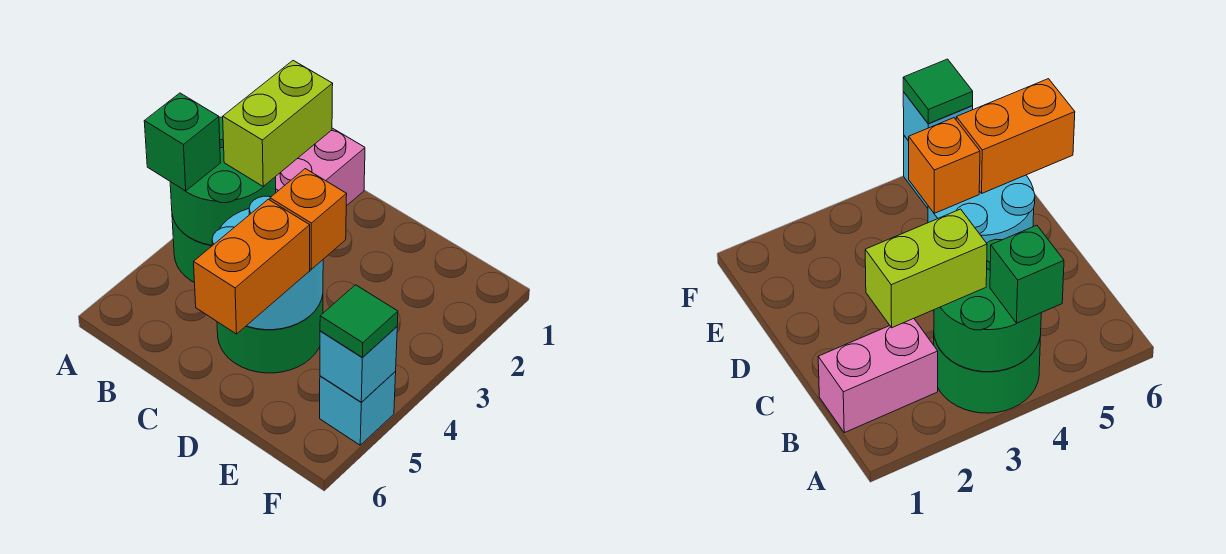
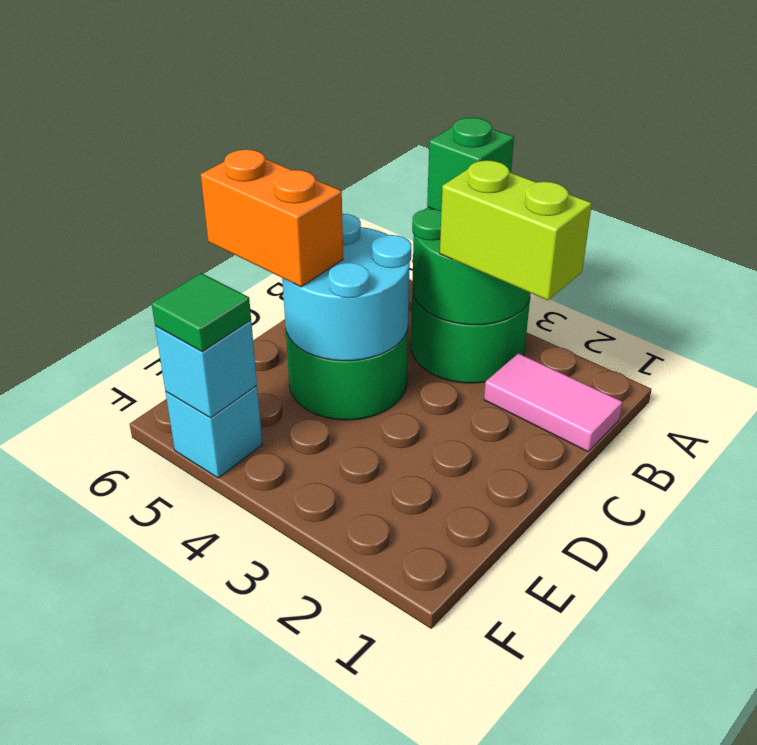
pink 1x2 brick [276,128,365,206] -> pink 1x2 tile [484,353,623,451]
orange 1x1 brick [270,169,347,269] -> none

